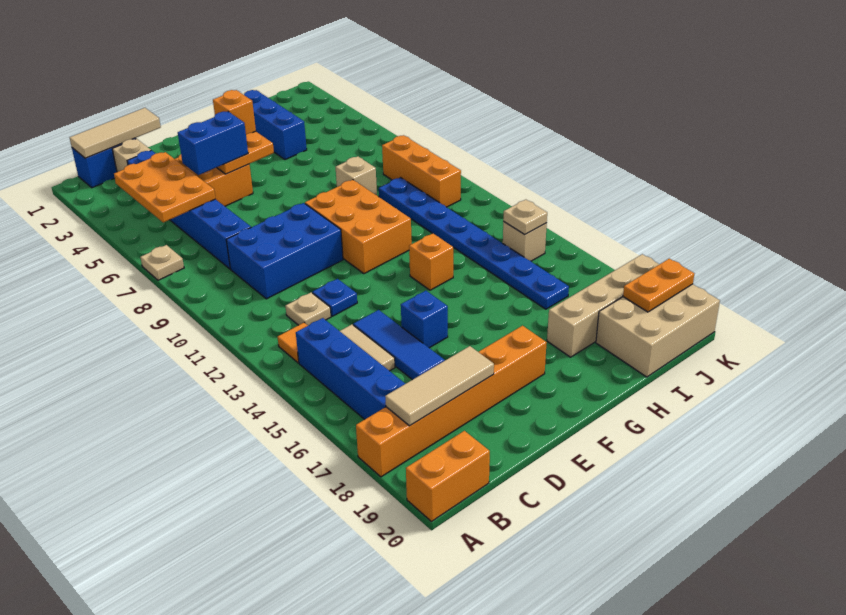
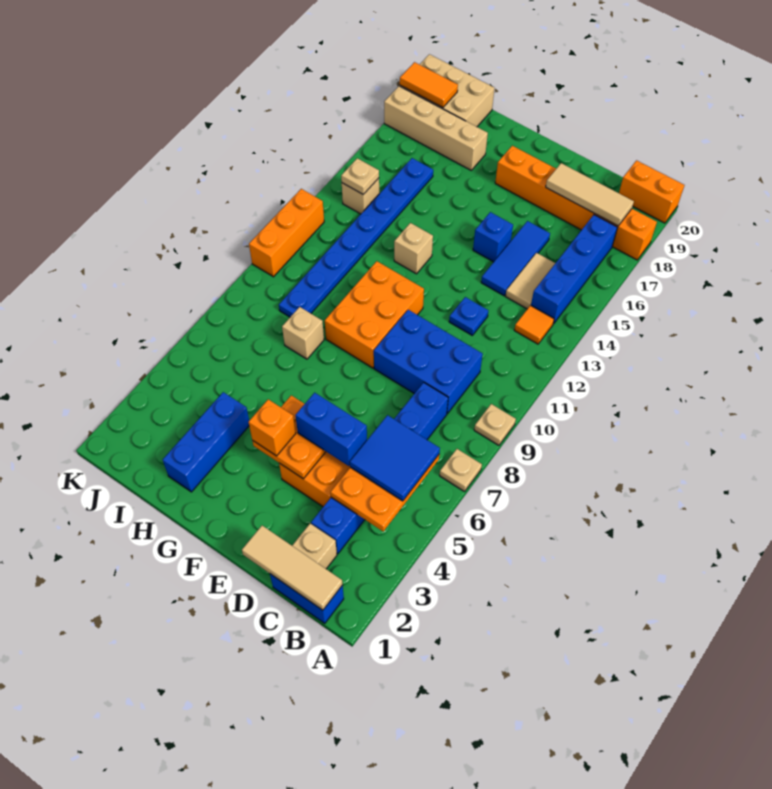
none -> blue 2x2 tile [350,415,440,501]
tan 1x1 plate [285,292,331,325] -> tan 1x1 plate moved to [474,404,516,445]
orange 1x1 brick [409,233,453,290] -> tan 1x1 brick [394,223,433,274]
orange 1x3 brick [382,135,461,207] -> orange 1x3 brick moved to [249,189,324,277]
orange 1x2 plate [623,259,694,312] -> orange 1x2 tile [400,62,458,108]

